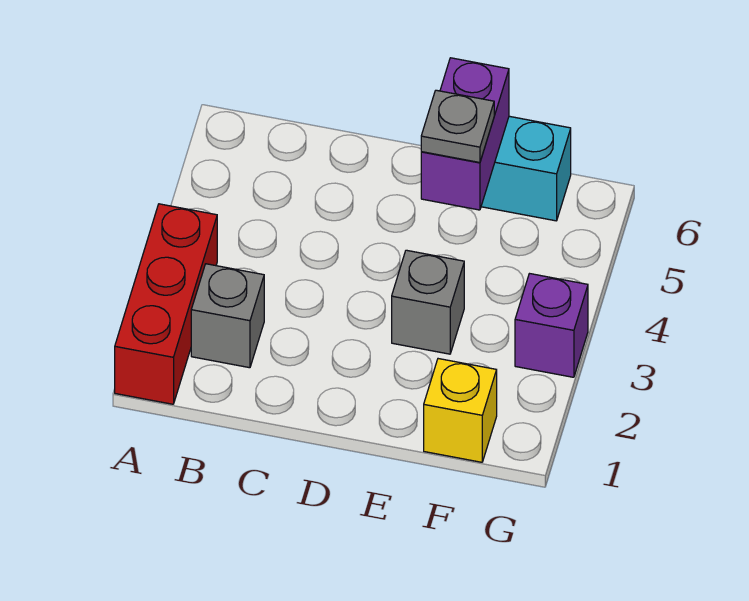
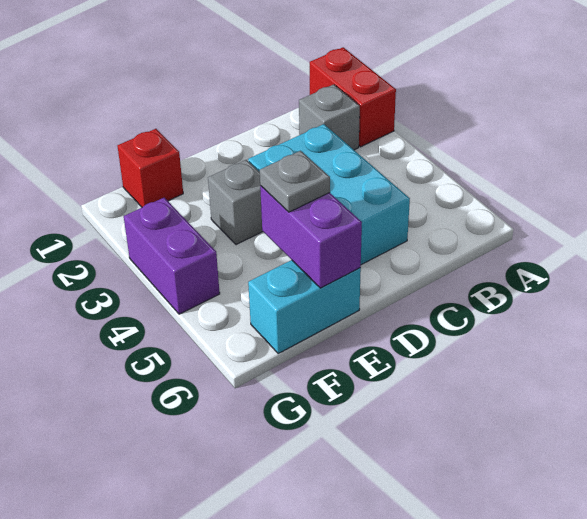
red 1x3 brick [115,204,217,404] -> red 1x2 brick [310,47,396,147]
none -> cyan 2x3 brick [248,124,410,265]
yellow 1x1 brick [424,359,497,462] -> red 1x1 brick [117,129,183,207]
purple 1x1 brick [515,274,588,377] -> purple 1x2 brick [124,198,220,314]

